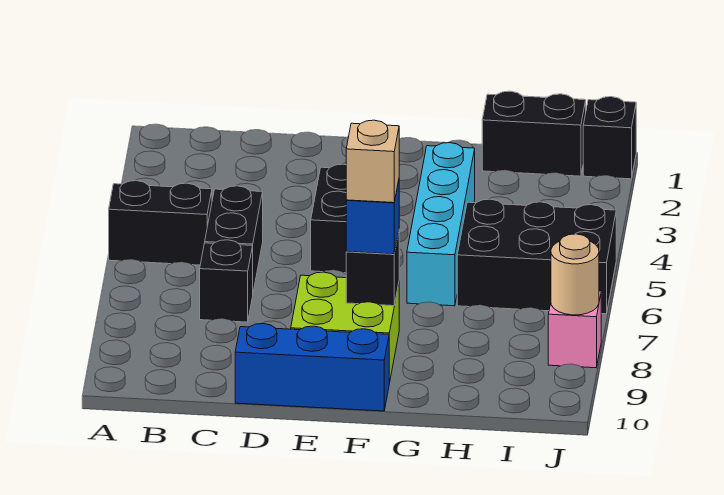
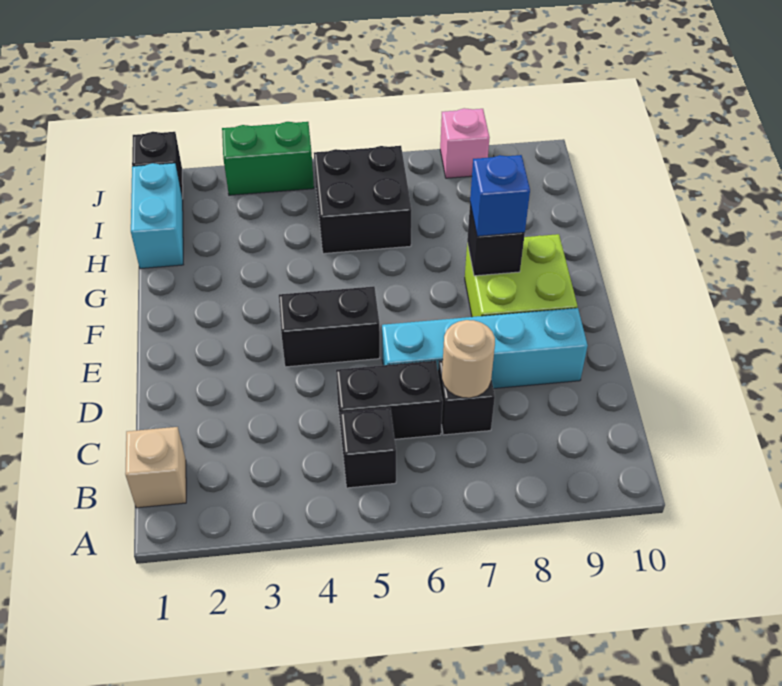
black 1x2 brick [109,181,212,265] -> black 1x1 brick [340,408,396,488]
blue 1x3 brick [235,324,389,411] -> none
tan 1x1 brick [346,120,399,203] -> tan 1x1 brick moved to [125,427,186,508]
cyan 1x4 brick [407,143,475,306] -> cyan 1x4 brick moved to [382,308,588,389]
black 1x2 brick [482,91,586,176] -> cyan 1x2 brick [131,163,183,269]
black 2x3 brick [457,199,616,314] -> black 2x2 brick [314,146,412,254]
none -> green 1x2 brick [222,122,314,195]
tan 1x1 round brick [551,234,599,315] -> tan 1x1 round brick moved to [442,320,495,398]

